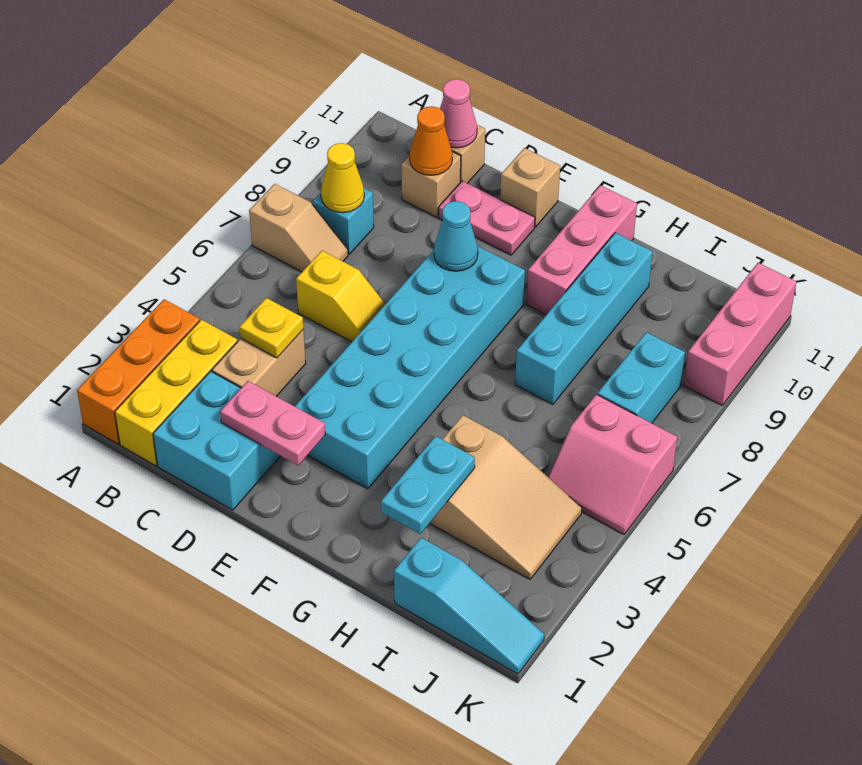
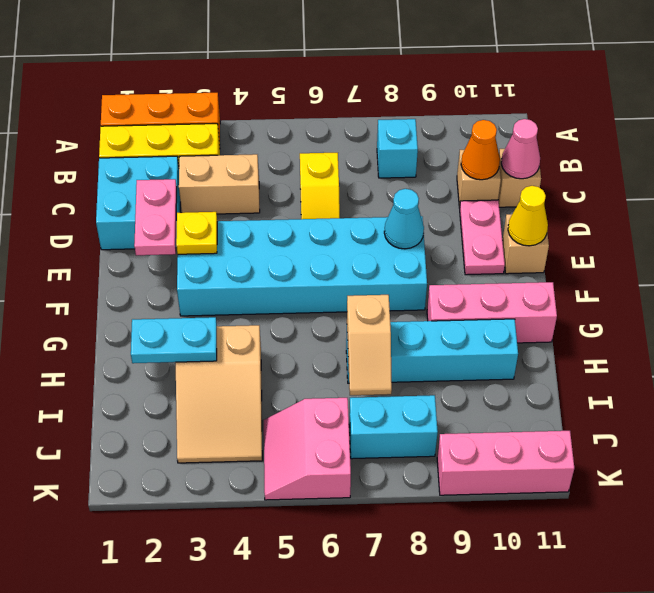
tan 1x2 slope [249,184,348,272] -> tan 1x2 slope moved to [347,295,392,395]
yellow 1x1 cone [321,143,364,213] -> yellow 1x1 cone moved to [508,186,548,246]
yellow 1x1 plate [239,298,303,358] -> yellow 1x1 plate moved to [176,212,217,254]
cyan 1x3 slope [394,538,544,674] -> none

